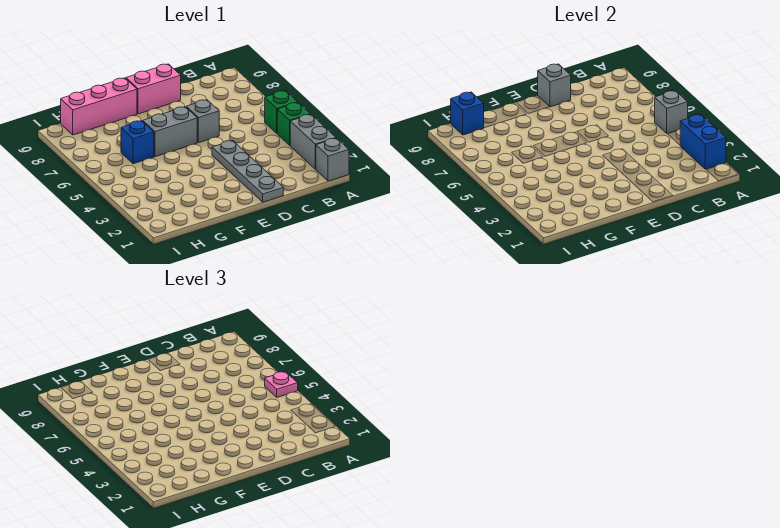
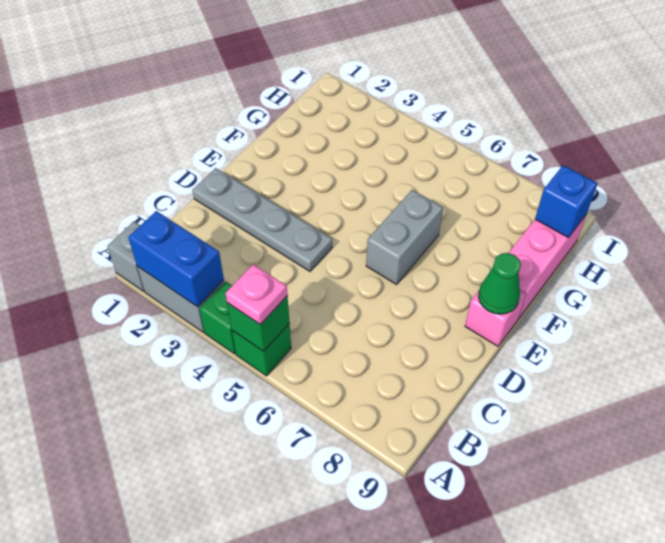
grey 1x1 brick [655,91,688,133] -> green 1x1 brick [227,296,289,351]
grey 1x1 brick [186,100,219,143] -> none
pink 1x2 brick [126,64,181,114] -> pink 1x1 brick [465,291,526,346]
grey 1x1 brick [538,64,571,107] -> none
none -> green 1x1 cone [479,253,521,314]
blue 1x1 brick [121,121,154,164] -> none

